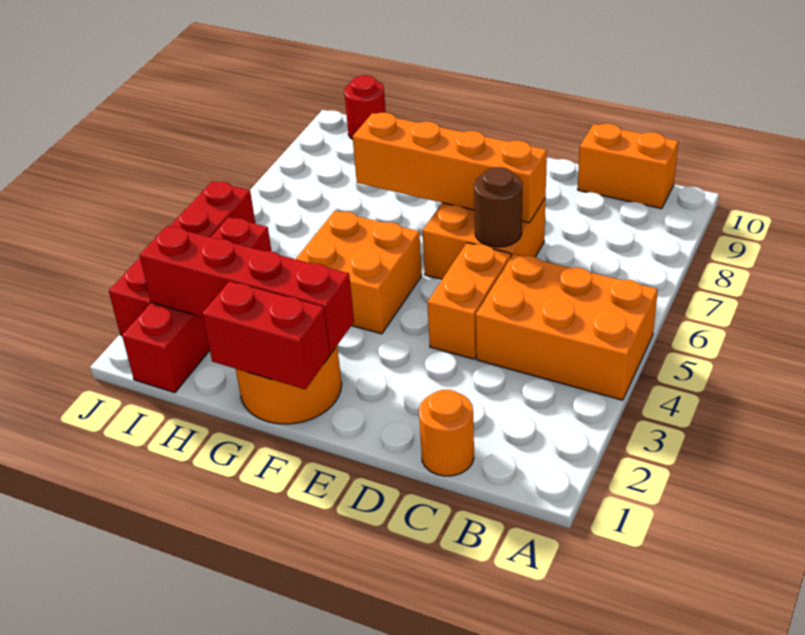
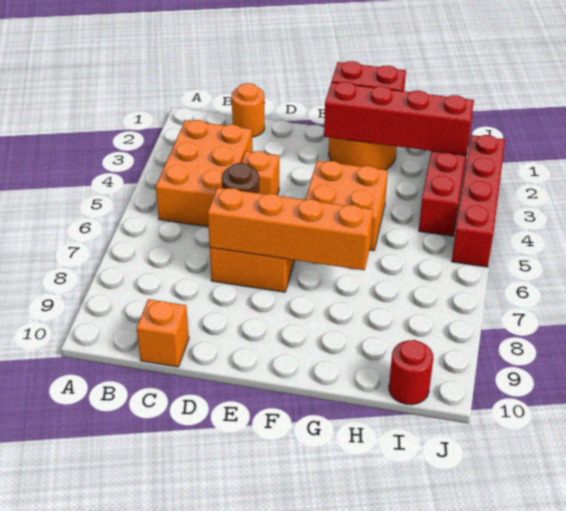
orange 2x3 brick [476,254,658,400] -> orange 2x3 brick turned to [156,120,253,227]
orange 1x2 brick [578,124,679,209] -> orange 1x1 brick [137,299,189,367]
orange 1x2 brick [427,243,511,359] -> orange 1x1 brick [241,151,279,195]

